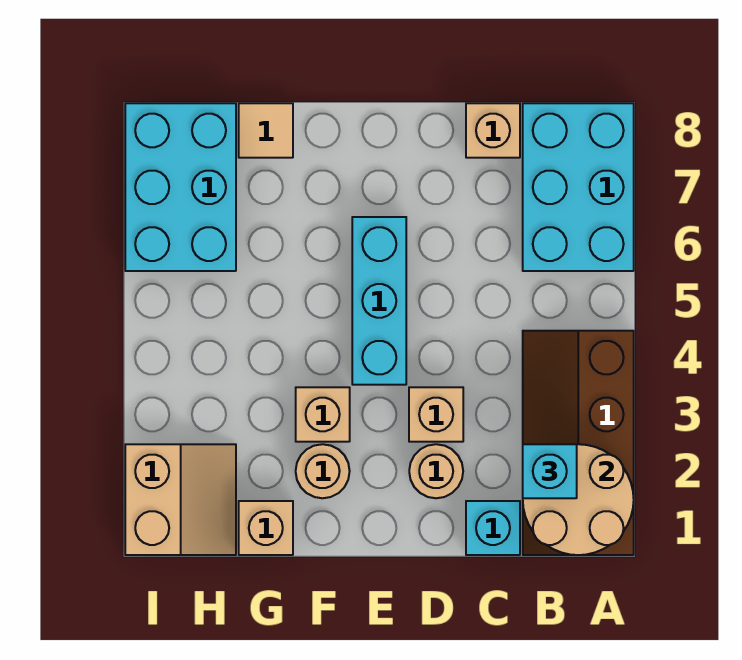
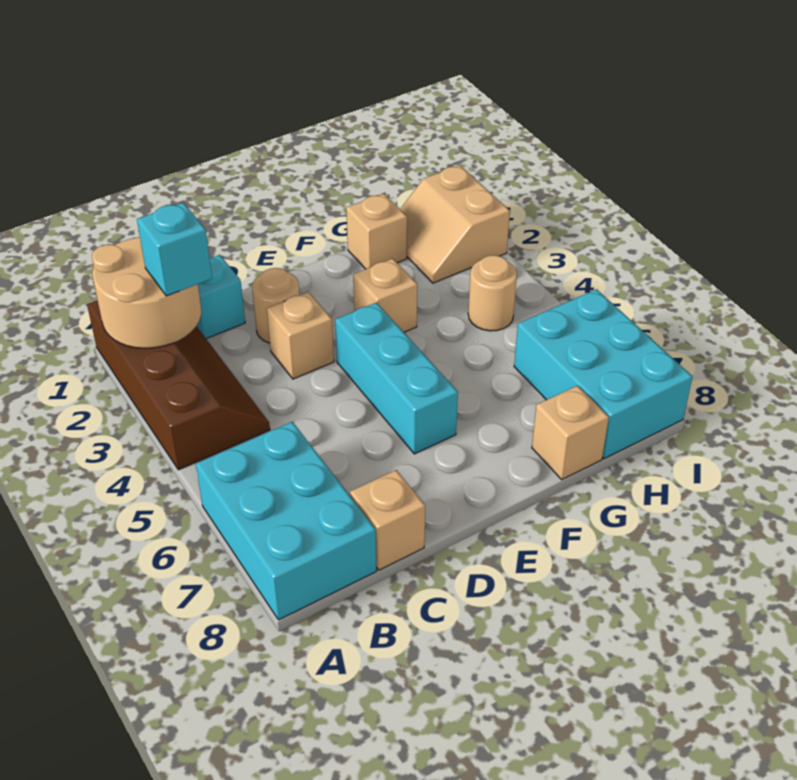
tan 1x1 round brick [296,444,350,498] -> tan 1x1 round brick moved to [468,255,517,331]
tan 1x1 tile [239,103,293,158] -> tan 1x1 brick [532,386,609,479]

